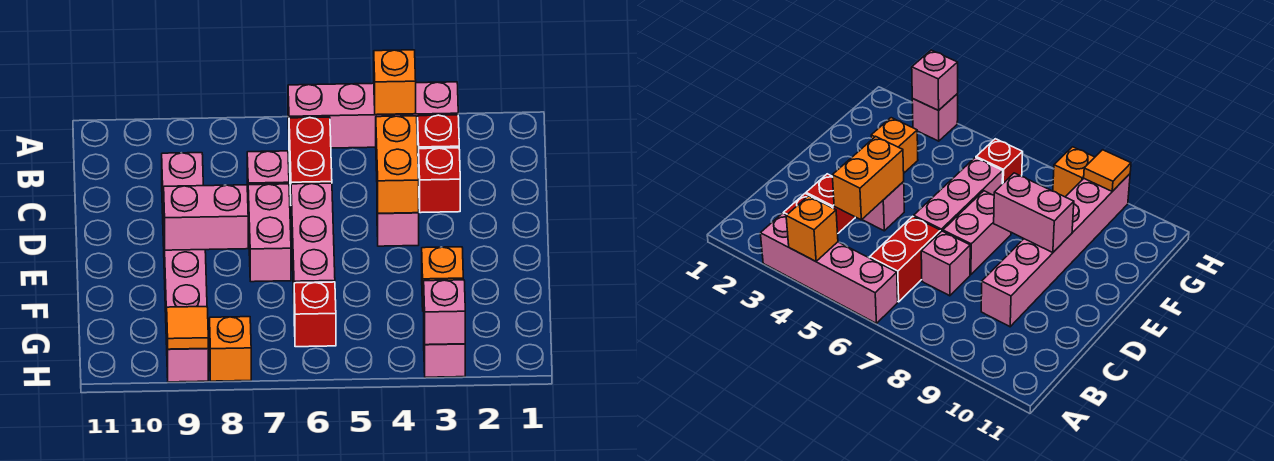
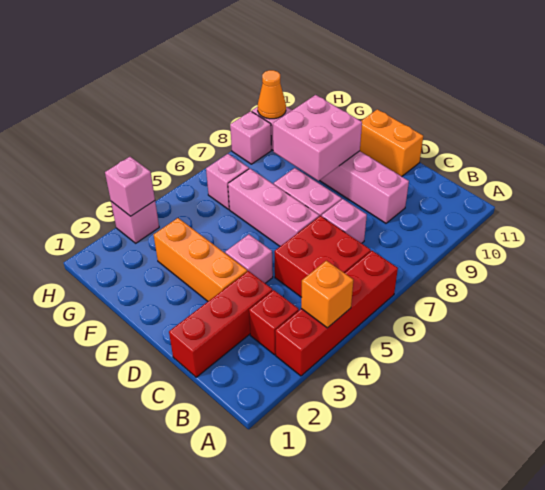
pink 1x4 brick [288,82,458,148] -> red 1x4 brick [275,251,398,376]
red 1x2 brick [289,117,332,195] -> red 2x2 brick [274,216,371,297]
red 1x1 brick [418,148,460,213] -> red 1x3 brick [169,271,273,377]
orange 1x2 brick [376,116,419,213] -> orange 1x2 brick moved to [360,109,423,176]
pink 1x2 brick [164,185,248,250] -> pink 2x2 brick [273,95,362,181]
orange 1x1 brick [422,247,463,311] -> orange 1x3 brick [154,218,247,301]
red 1x1 brick [294,282,336,347] -> pink 1x1 brick [206,154,249,209]
orange 1x1 brick [210,317,251,381] -> pink 1x1 brick [230,111,271,164]
orange 1x1 tile [167,306,208,349] -> orange 1x1 cone [258,70,286,119]

